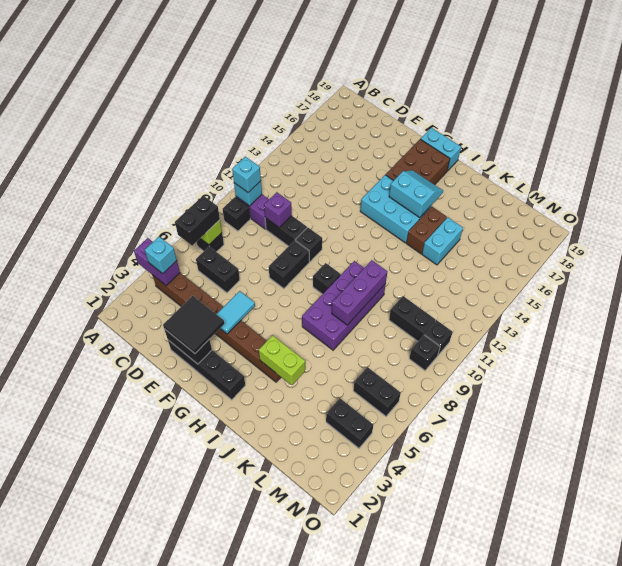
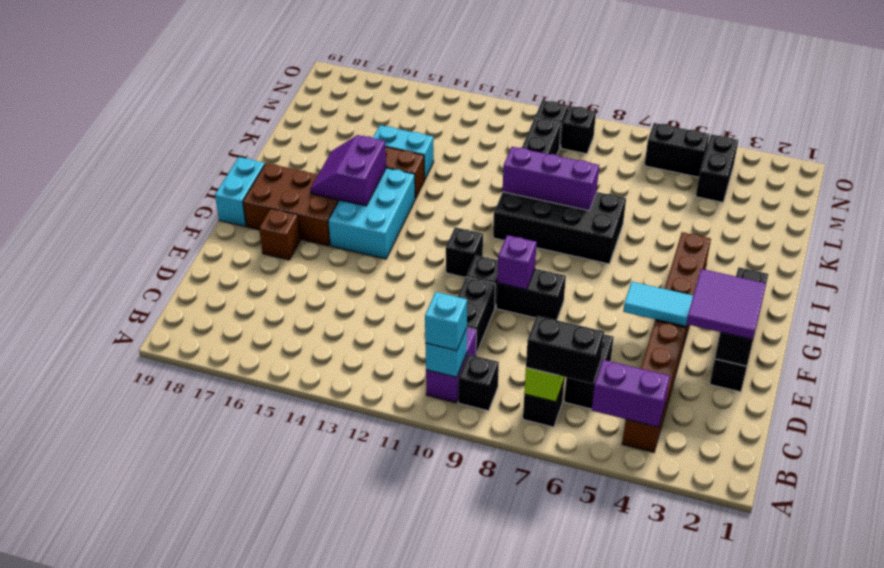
purple 1x2 brick [134,238,180,286] -> purple 1x2 brick turned to [592,360,670,427]
cyan 1x1 brick [145,237,177,274] -> none
purple 1x1 brick [264,192,292,228] -> purple 1x1 brick moved to [497,235,537,290]
black 2x2 tile [163,296,224,353] -> purple 2x2 tile [686,269,766,339]
none -> brown 1x1 brick [259,209,300,260]
black 1x1 brick [313,263,341,294] -> black 1x1 brick moved to [446,227,483,278]
cyan 2x2 slope [389,170,443,218] -> purple 2x2 slope [310,135,386,206]
lime 1x2 brick [259,335,305,385] -> none
purple 2x4 brick [302,261,386,350] -> black 2x4 brick [493,192,626,264]
black 1x2 brick [353,367,401,416] -> black 1x2 brick turned to [644,123,709,177]

